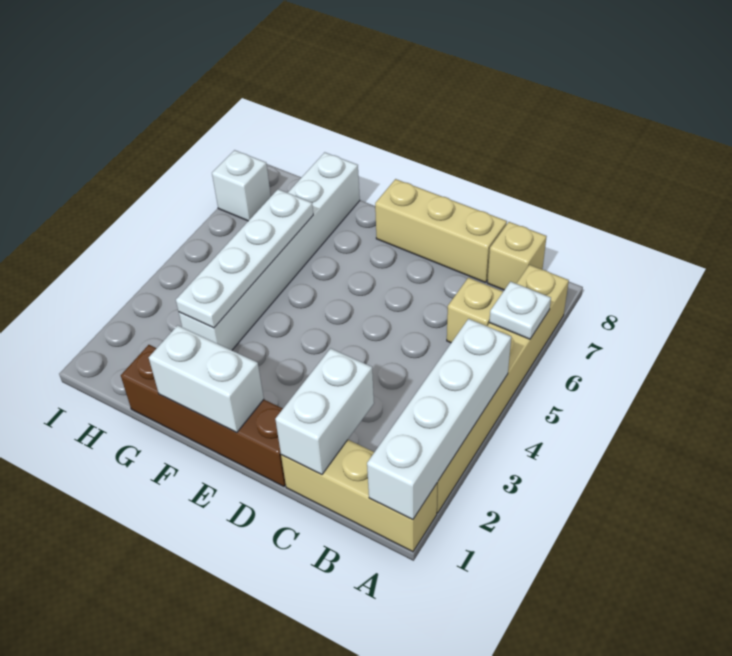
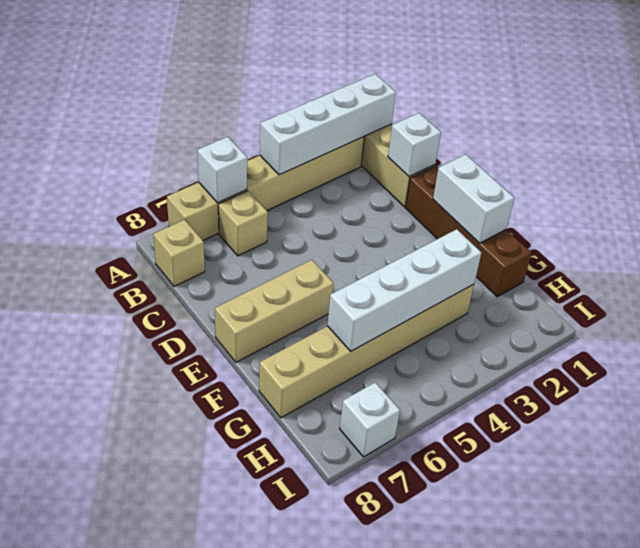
white 1x1 plate [489,282,551,339] -> white 1x1 brick [197,137,247,203]
white 1x2 brick [275,348,374,475] -> white 1x1 brick [388,113,441,177]
tan 1x3 brick [375,179,507,282] -> tan 1x3 brick turned to [215,260,334,362]
white 1x6 brick [179,152,360,350] -> tan 1x6 brick [259,284,474,418]
white 1x4 plate [176,189,313,328] -> white 1x4 brick [327,229,481,351]

